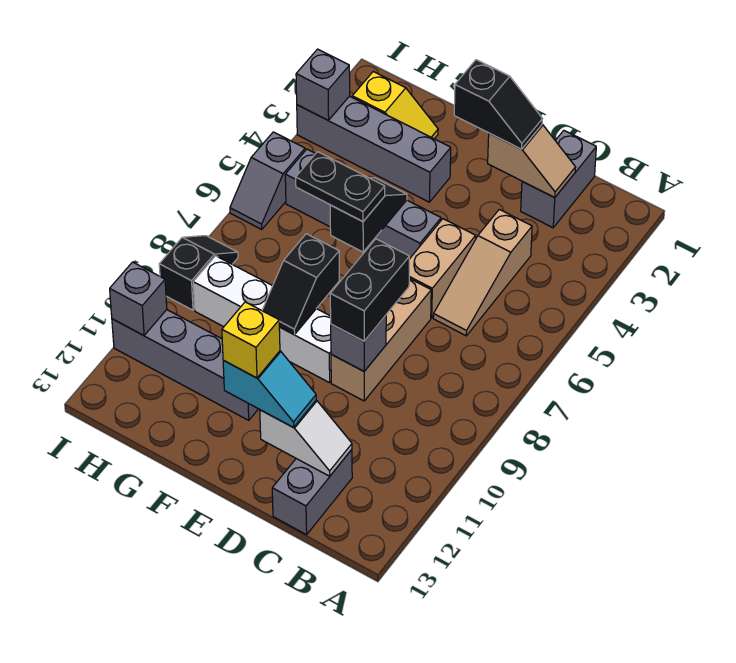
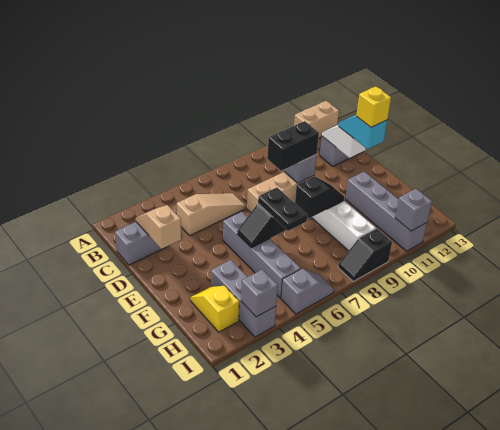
black 1x2 slope [454,60,543,149] -> none
tan 1x2 brick [409,219,476,318] -> tan 1x2 brick moved to [294,101,339,138]
grey 1x4 brick [297,96,451,202] -> grey 1x3 brick [211,260,276,337]

